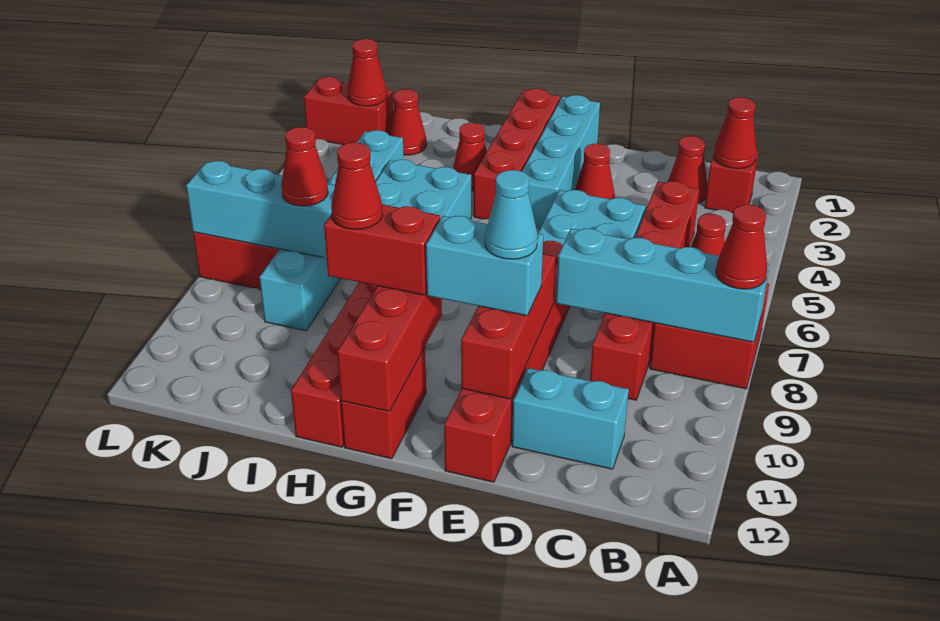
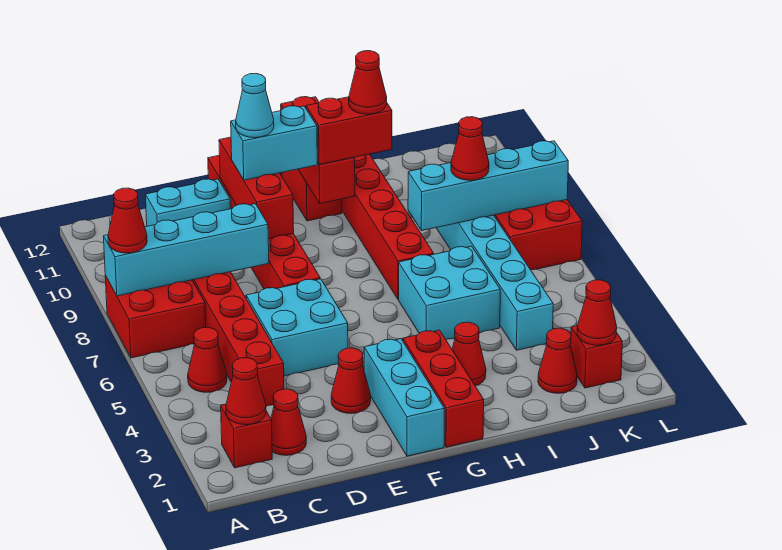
cyan 1x4 brick [522,95,600,229] -> cyan 1x3 brick [364,339,444,456]
red 1x4 brick [474,89,560,219] -> red 1x3 brick [403,330,484,447]
red 1x2 brick [304,77,393,144] -> red 1x1 brick [571,326,622,388]

